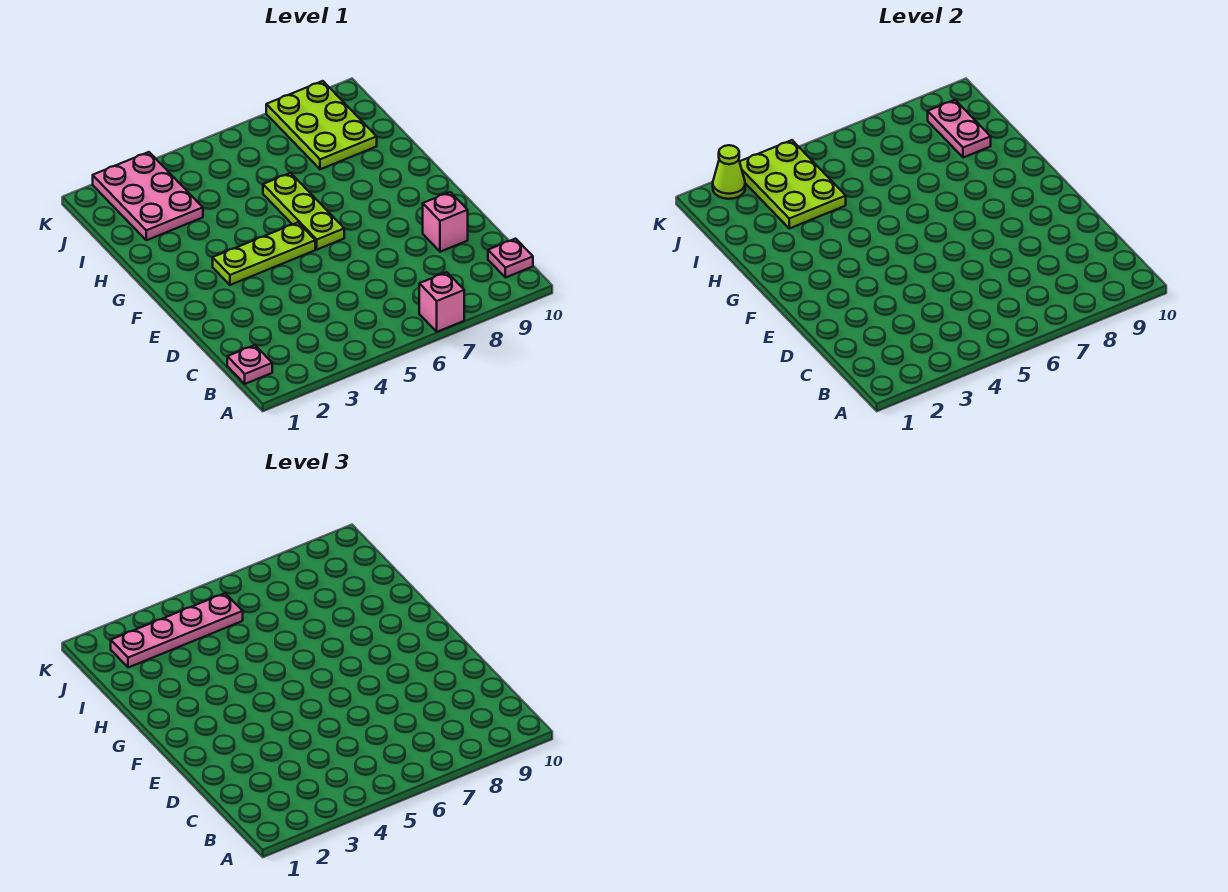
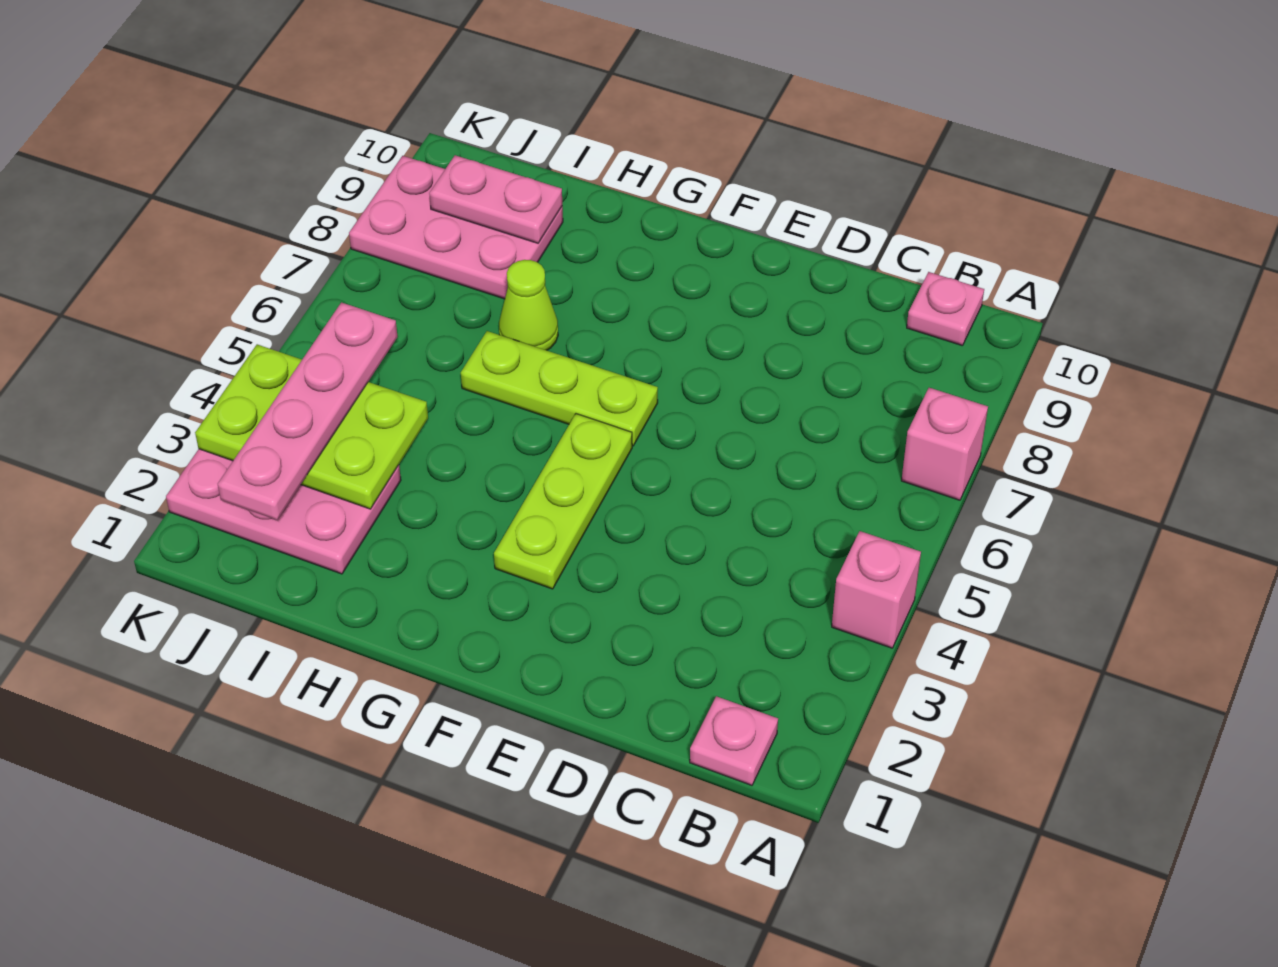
pink 1x1 brick [423,192,468,252] -> pink 1x1 brick moved to [832,531,921,648]
lime 2x3 plate [266,81,377,169] -> pink 2x3 plate [349,156,563,299]
lime 1x1 cone [713,145,745,199] -> lime 1x1 cone moved to [499,260,558,350]

